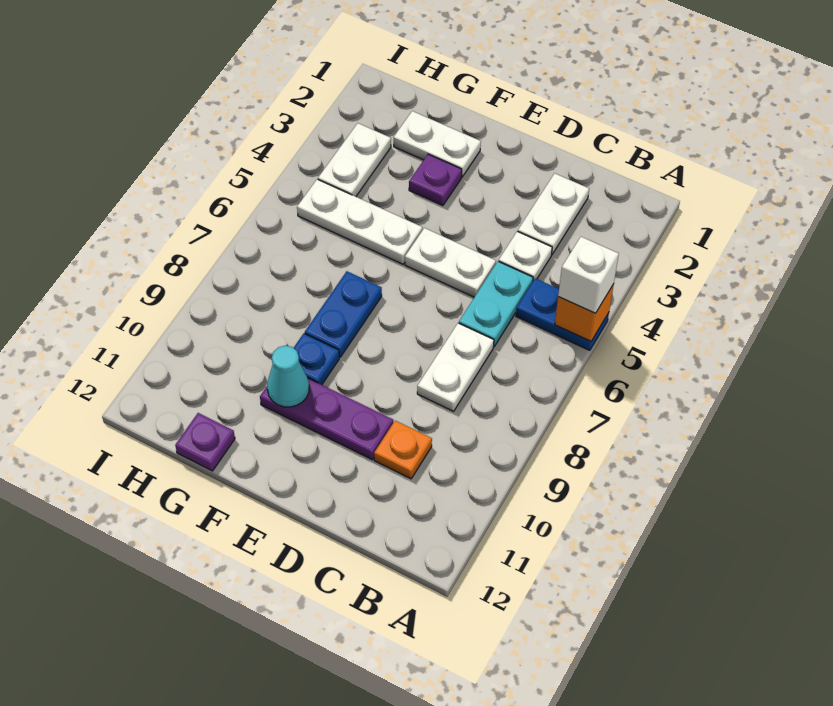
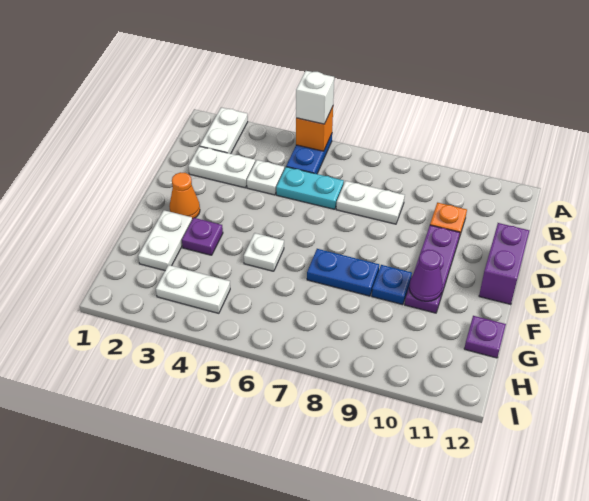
white 1x2 plate [405,228,496,297] -> white 1x2 plate moved to [200,107,248,154]
none -> purple 1x2 brick [479,223,529,305]
none -> orange 1x1 cone [169,172,200,219]
white 1x3 plate [297,179,422,264] -> white 1x1 plate [244,233,284,271]
cyan 1x1 cone [267,346,309,407] -> purple 1x1 cone [409,250,443,301]

